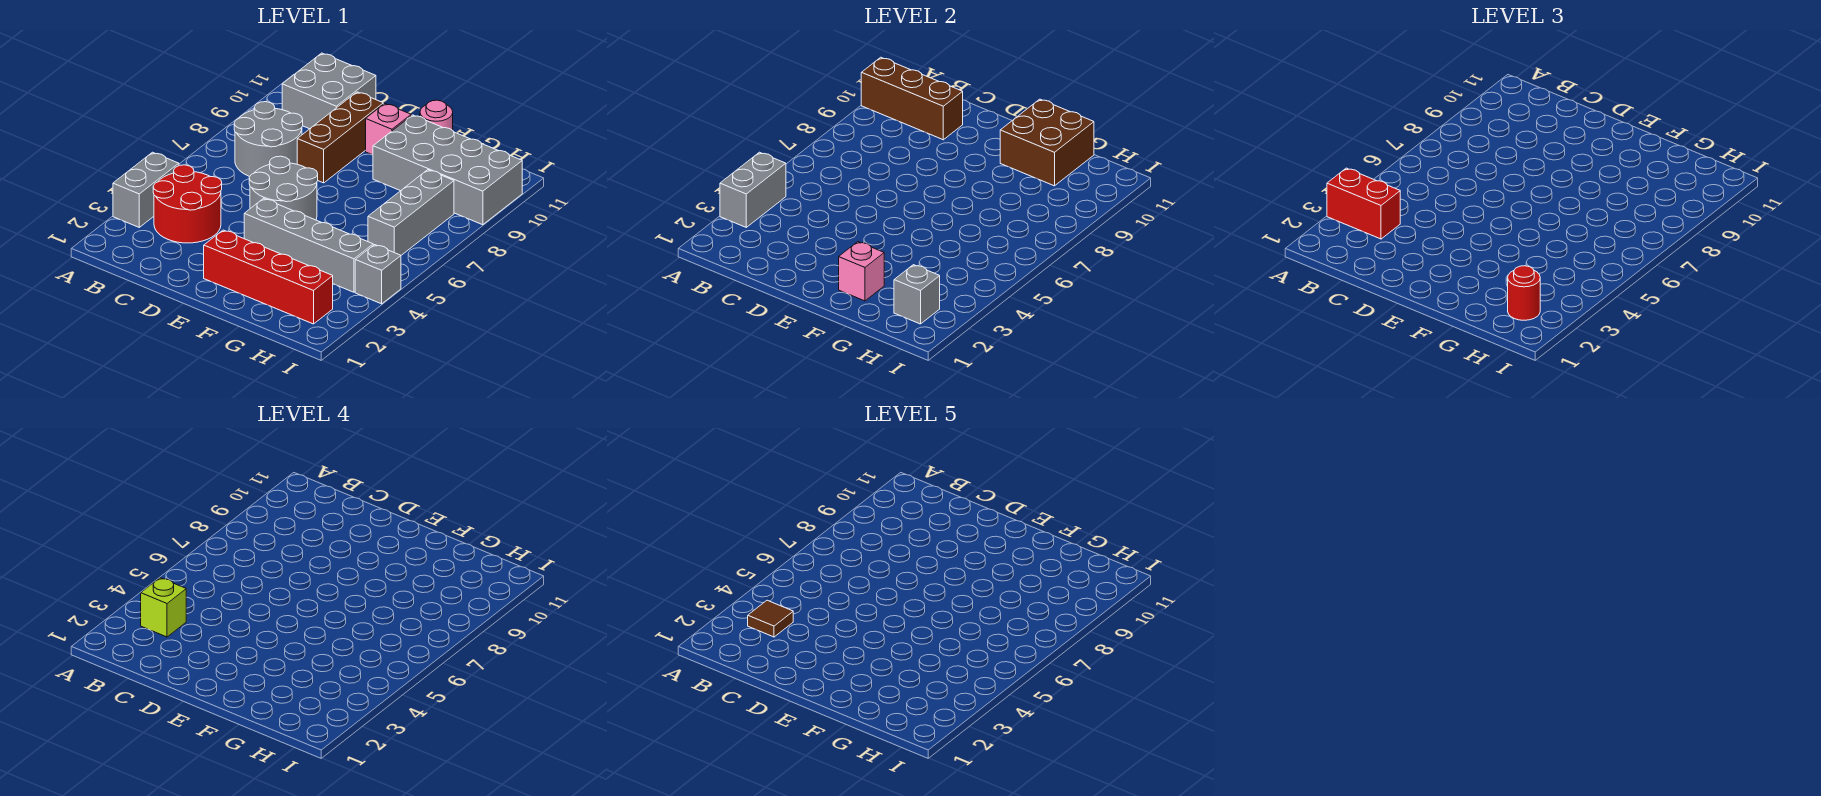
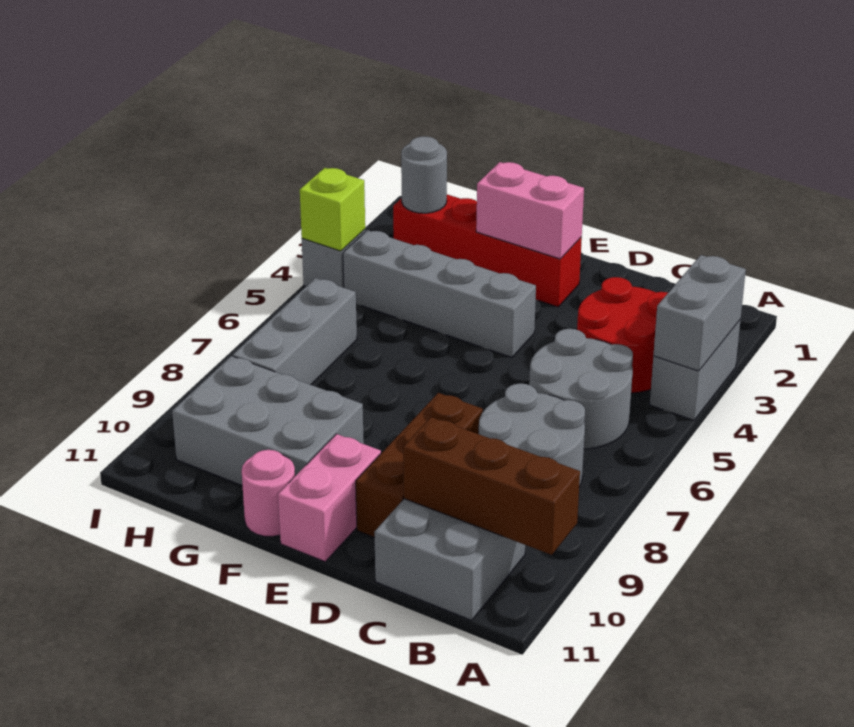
red 1x2 brick [1327,168,1400,239] -> none
lime 1x1 brick [141,578,186,637] -> lime 1x1 brick moved to [300,168,365,251]
brown 1x1 tile [748,600,793,637] -> none
grey 2x2 round brick [249,156,318,220] -> grey 2x2 round brick moved to [529,329,633,449]
pink 1x1 brick [366,104,411,155] -> pink 1x2 brick [278,434,381,562]
pink 1x1 brick [839,242,884,301] -> pink 1x2 brick [476,162,584,259]
grey 2x4 brick [373,115,522,225] -> grey 2x3 brick [172,356,364,485]
brown 2x2 brick [1000,99,1094,186] -> none
grey 1x1 brick [894,265,940,324] -> grey 1x1 round brick [401,136,447,213]
red 1x1 round brick [1508,266,1540,320] -> none

